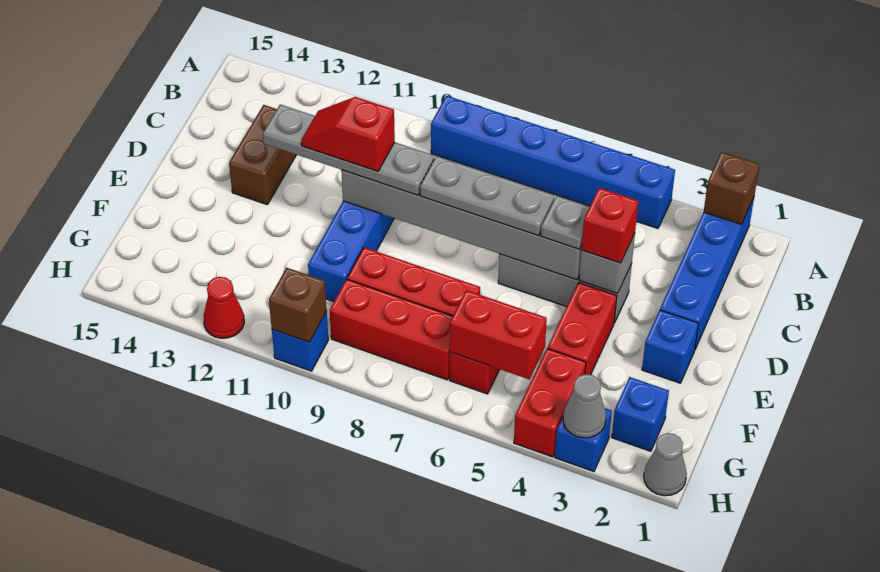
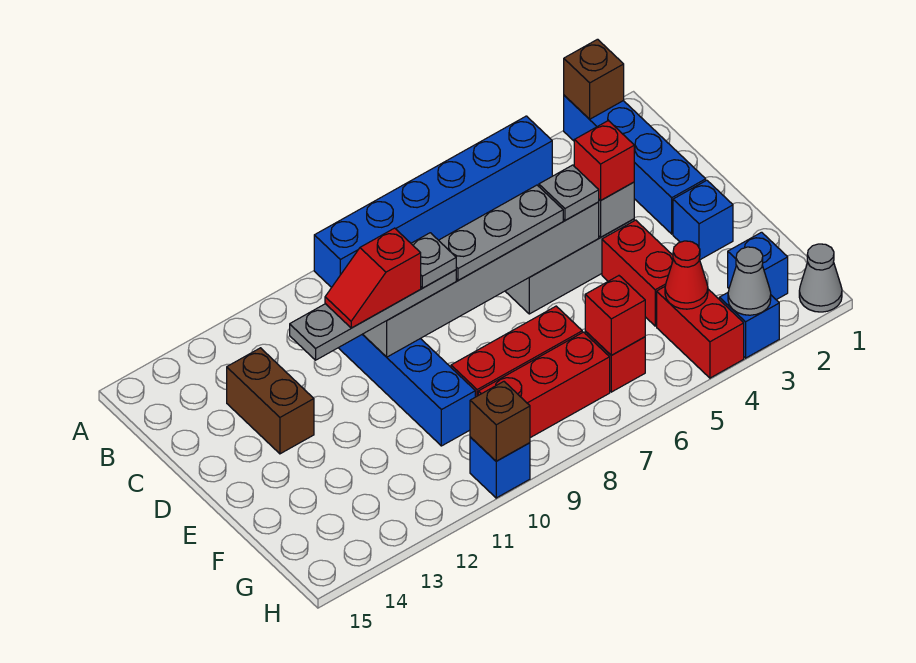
none -> grey 1x1 plate [411,233,456,288]
red 1x2 brick [450,290,547,380] -> red 1x1 brick [585,276,645,355]
red 1x1 cone [203,277,244,338] -> red 1x1 cone moved to [665,241,708,309]

